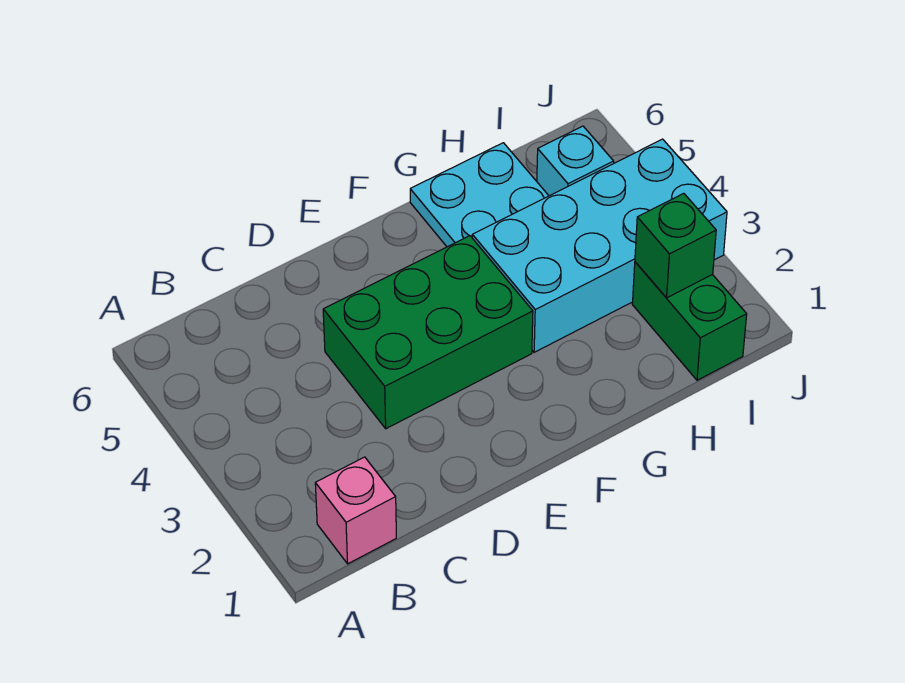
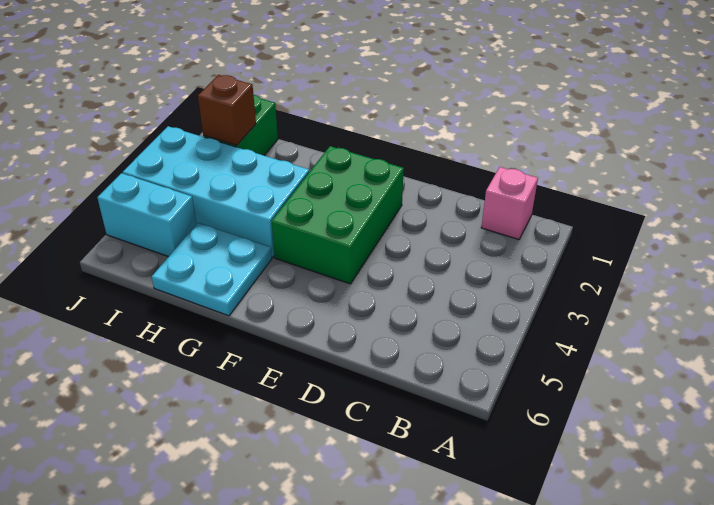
green 2x3 brick [323,236,533,429] -> green 2x3 brick turned to [272,146,404,284]
green 1x1 brick [635,193,716,298] -> brown 1x1 brick [198,75,256,145]
cyan 1x1 brick [537,126,614,196] -> cyan 1x2 brick [97,173,196,257]

